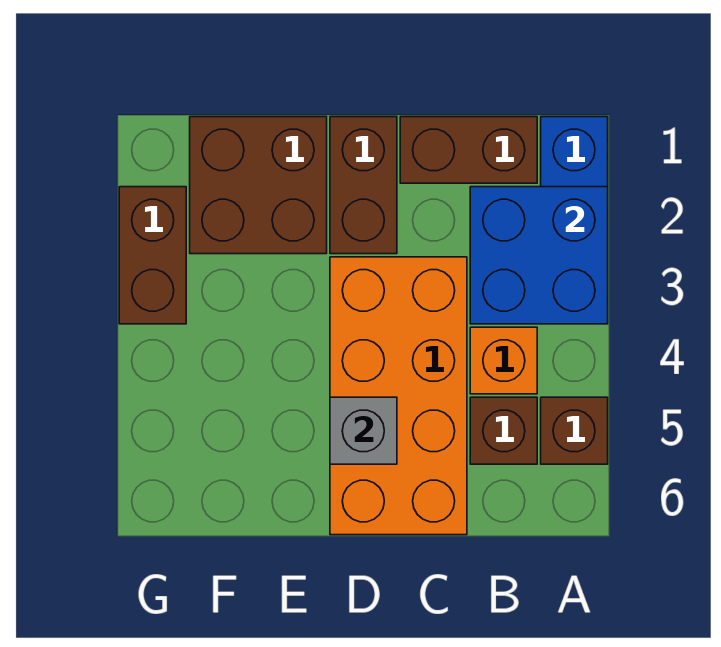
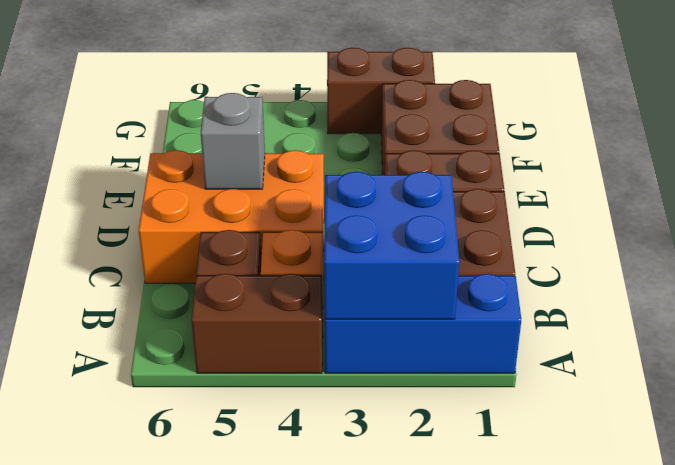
brown 1x1 brick [541,397,608,464] -> brown 1x2 brick [191,274,323,373]
orange 2x4 brick [330,257,467,535] -> orange 2x3 brick [139,150,324,283]

